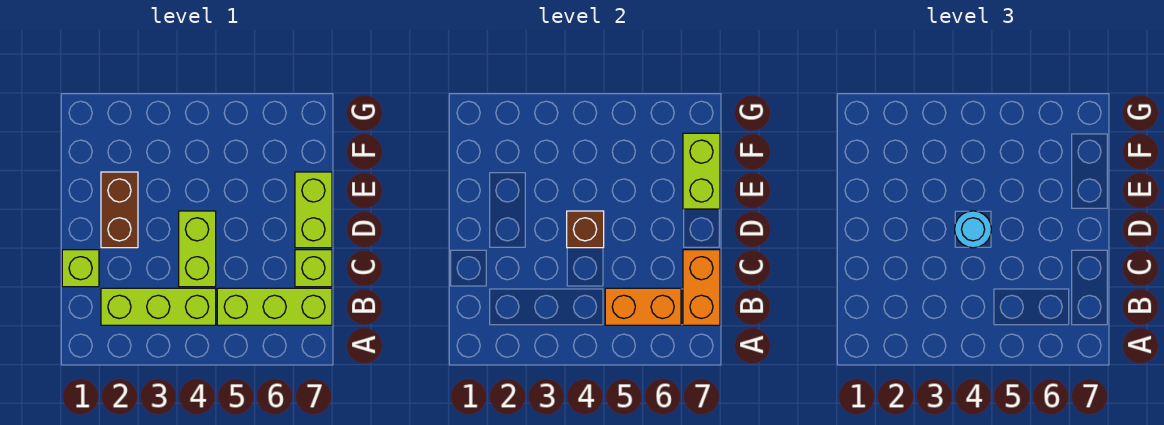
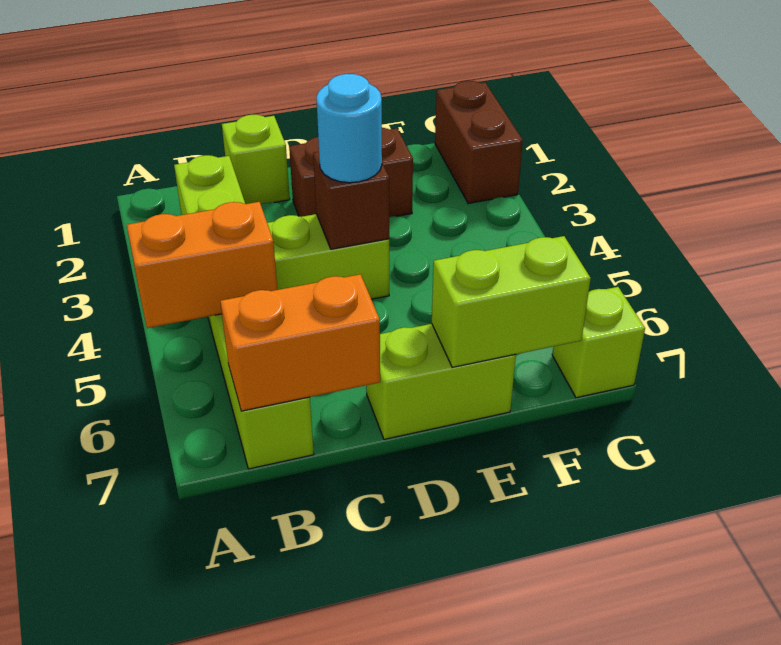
orange 1x2 brick [605,288,681,325] -> orange 1x2 brick turned to [127,202,277,328]
lime 1x1 brick [295,250,332,287] -> lime 1x1 brick moved to [552,287,645,398]
none -> brown 1x2 brick [435,81,523,204]

